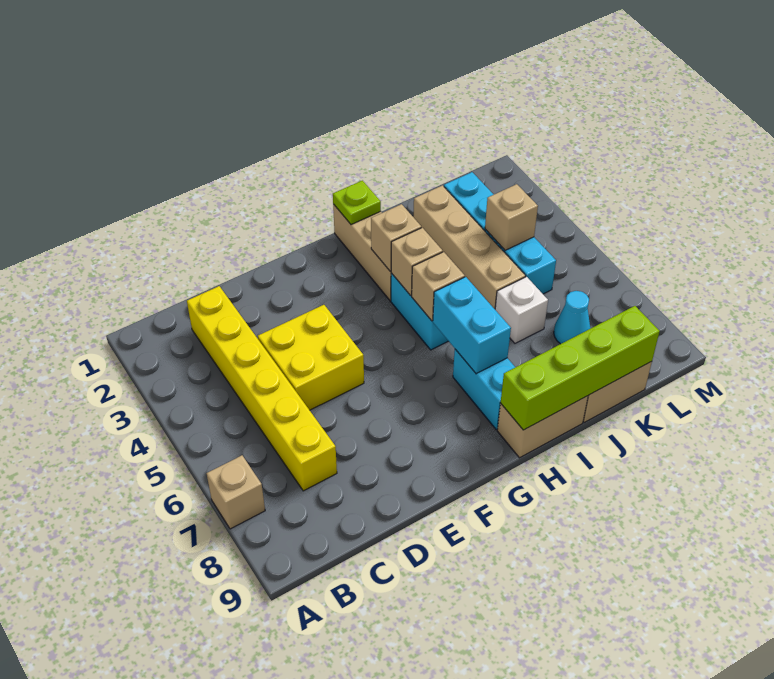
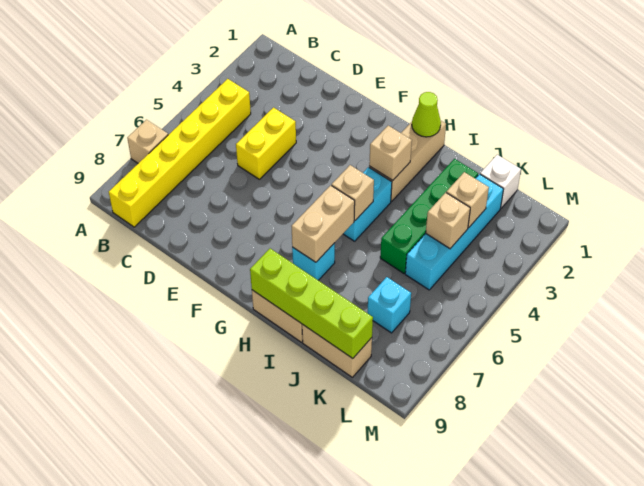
yellow 1x6 brick [187,286,337,491] -> yellow 1x6 brick moved to [109,79,251,227]
yellow 2x2 brick [258,305,364,410] -> yellow 1x2 brick [236,108,296,179]
lime 1x1 plate [333,181,381,225] -> lime 1x1 cone [412,92,441,137]
tan 1x1 brick [391,228,443,296] -> tan 1x1 brick moved to [446,172,489,228]
cyan 1x2 brick [433,277,511,374] -> tan 1x2 brick [292,185,355,262]
cyan 1x2 brick [453,349,515,429] -> cyan 1x1 brick [292,243,335,280]
tan 1x4 brick [413,185,526,309] -> green 1x4 brick [380,159,478,273]
white 1x1 brick [495,277,548,343] -> white 1x1 brick moved to [480,155,521,208]
cyan 1x1 cone [554,291,590,344] -> cyan 1x1 brick [368,277,411,333]

